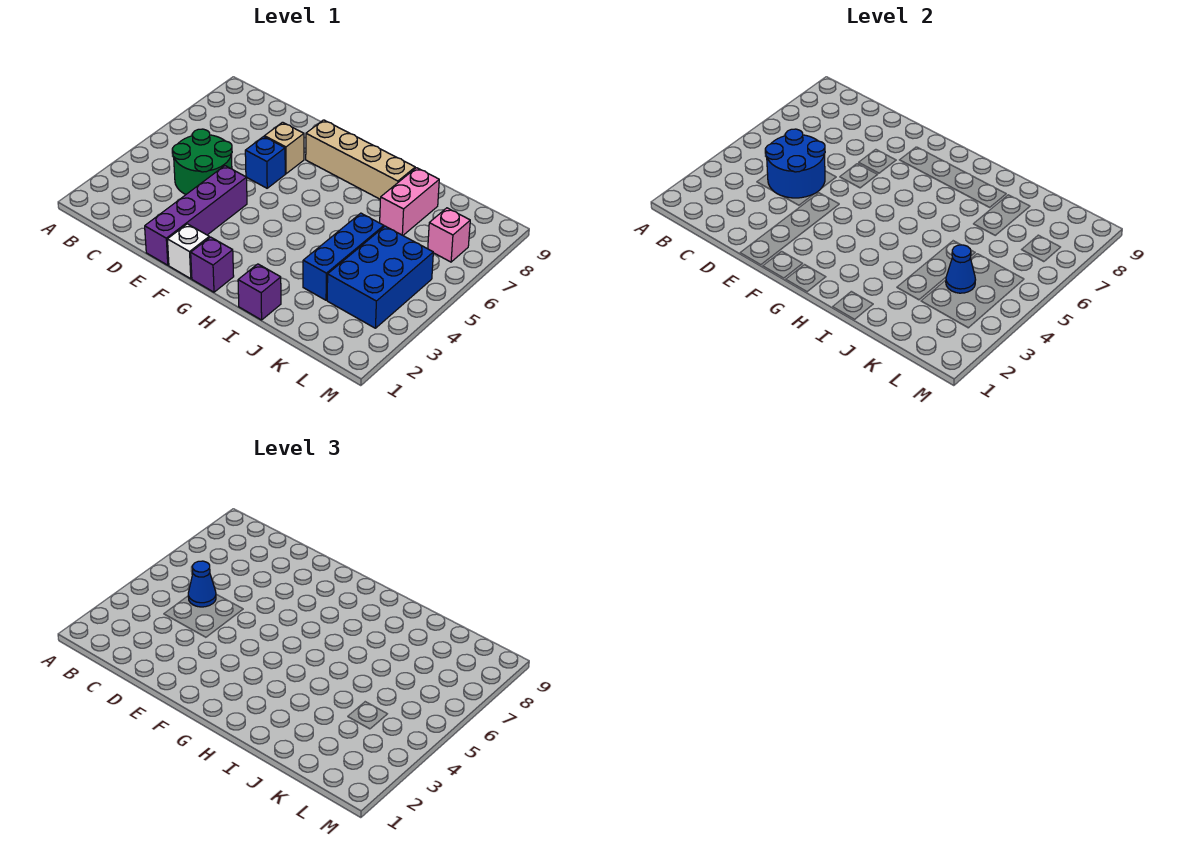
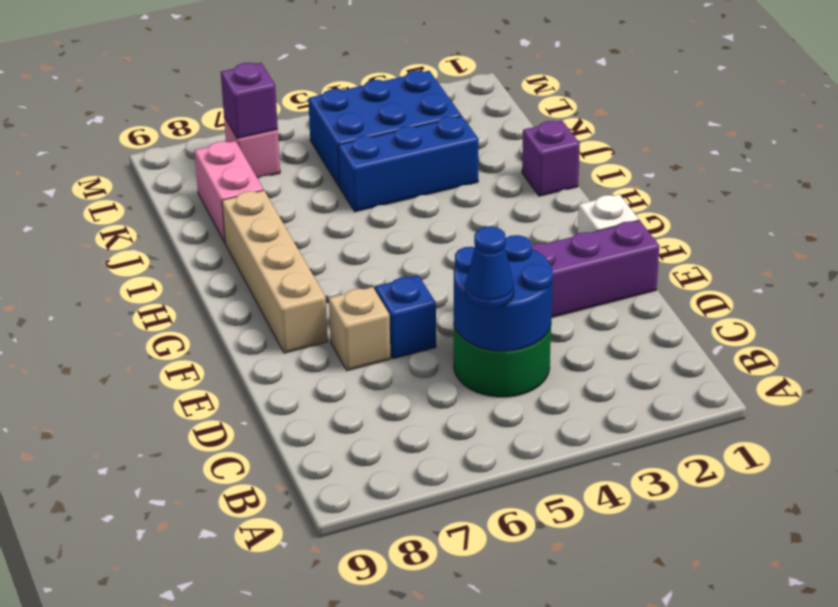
purple 1x1 brick [191,237,234,292] -> purple 1x1 brick moved to [221,63,278,139]
pink 1x2 brick [380,168,439,235] -> pink 1x2 brick turned to [194,141,264,242]
blue 1x1 cone [946,245,976,293] -> none

